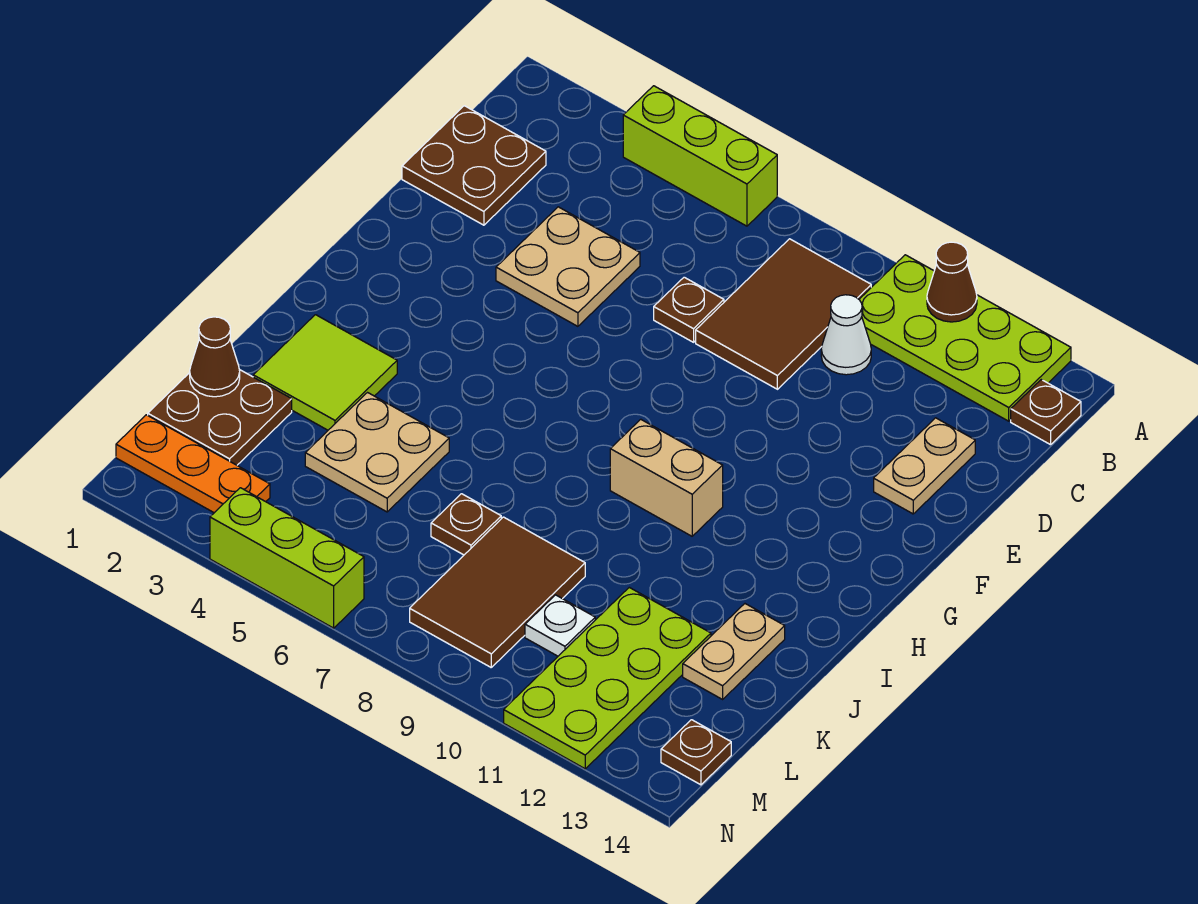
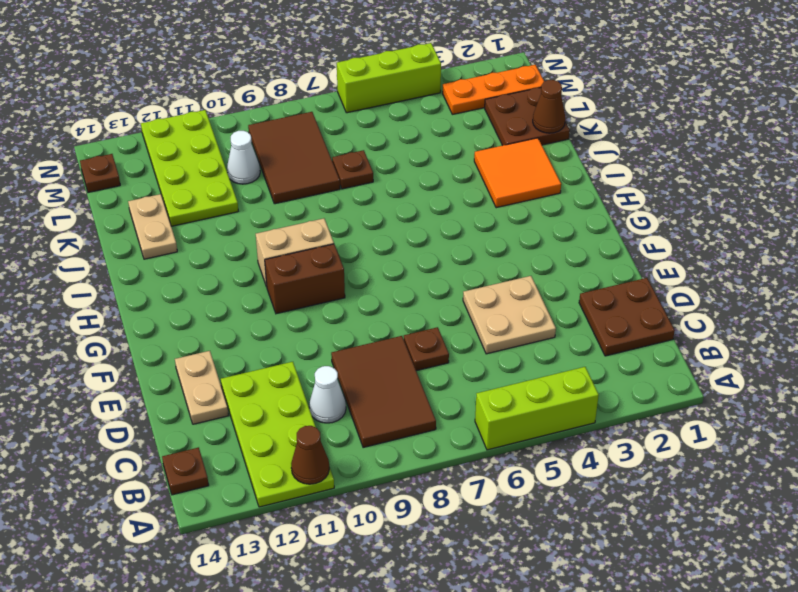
lime 2x4 plate [859,255,1071,421] -> lime 2x4 plate turned to [221,362,334,507]
none -> brown 1x2 brick [265,244,345,314]
lime 2x2 tile [253,315,397,430] -> orange 2x2 tile [474,138,561,208]
tan 2x2 plate [305,393,449,512] -> none
white 1x1 plate [525,595,595,656] -> white 1x1 cone [227,131,260,184]

